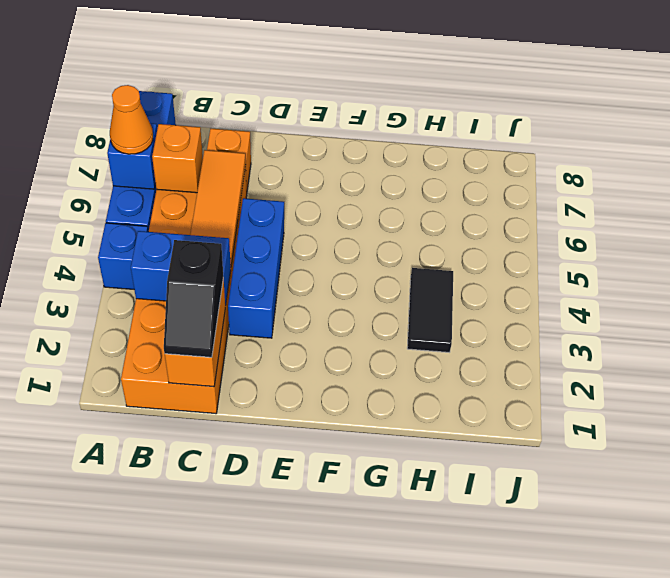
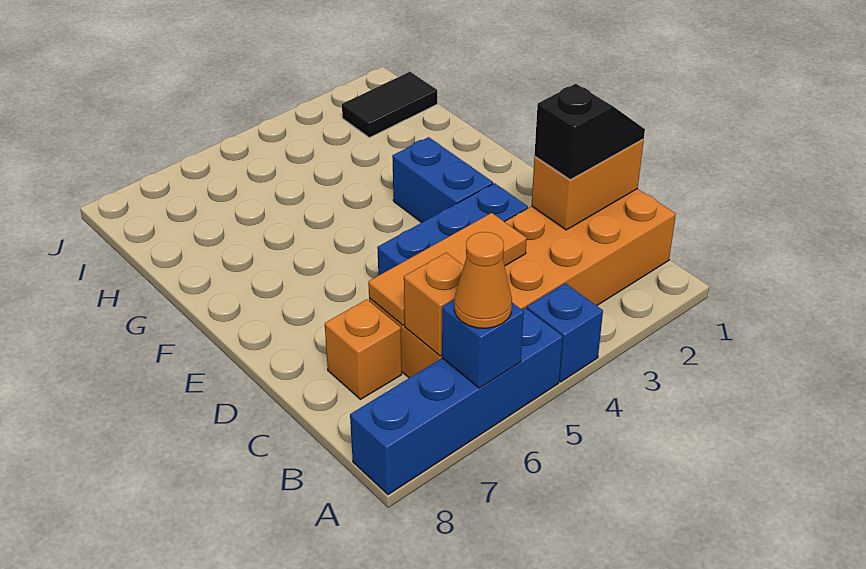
blue 1x2 brick [131,231,231,305] -> blue 1x2 brick moved to [392,137,493,223]
black 1x2 tile [407,268,453,352] -> black 1x2 tile moved to [342,72,437,138]

